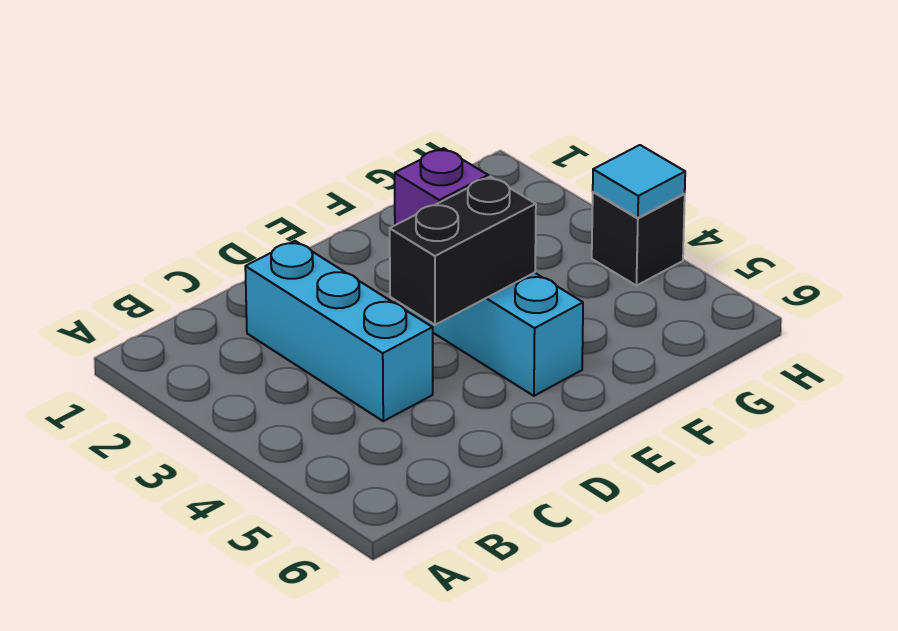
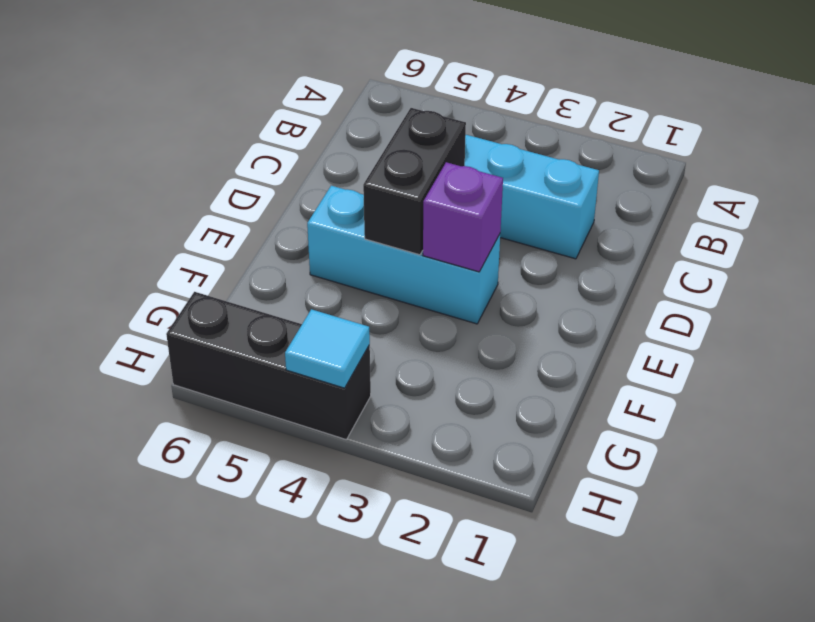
black 1x1 brick [592,192,685,286] -> black 1x3 brick [166,292,371,440]

